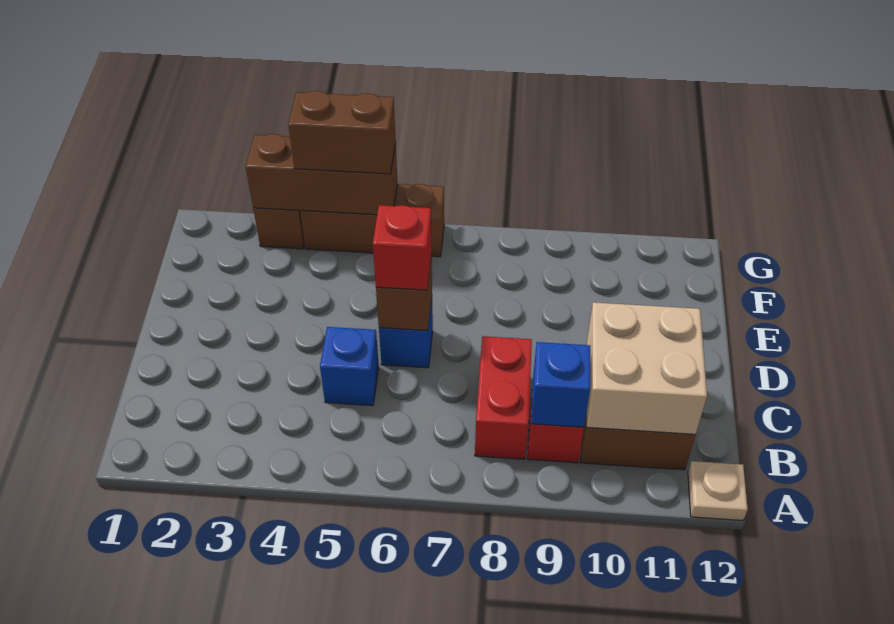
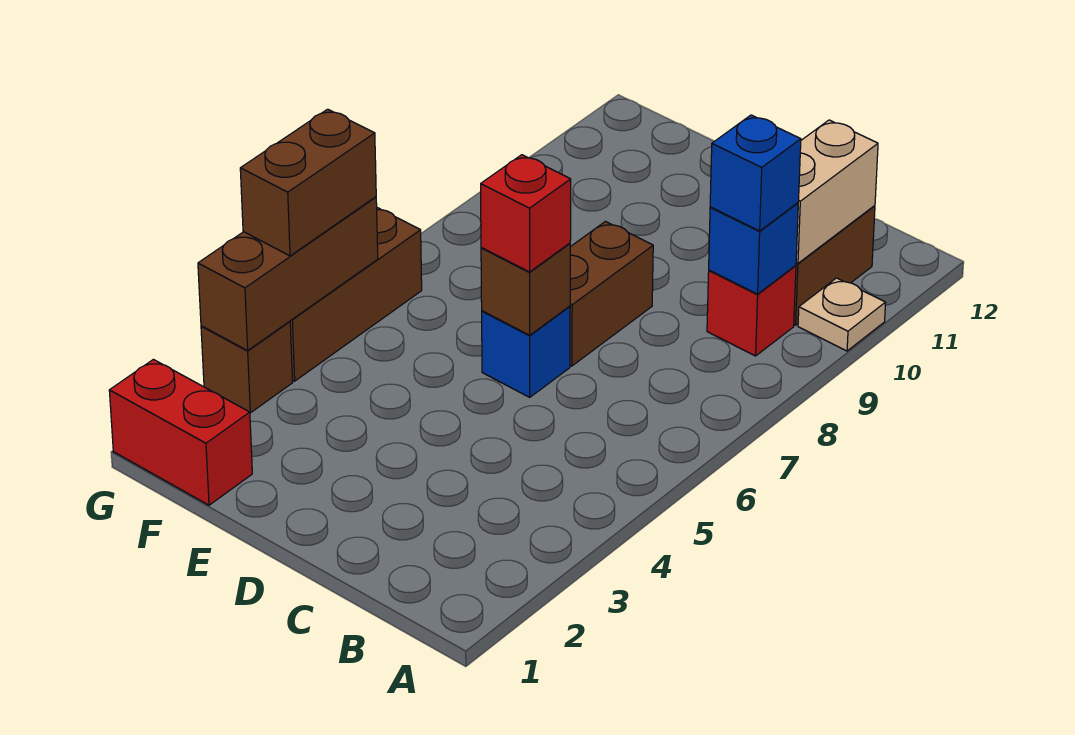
tan 1x1 plate [688,461,748,521] -> tan 1x1 plate moved to [798,278,886,351]
red 1x2 brick [475,336,532,459] -> red 1x2 brick moved to [109,359,252,505]
tan 2x2 brick [587,302,707,434] -> tan 1x2 brick [796,120,878,263]
blue 1x1 brick [320,327,379,406] -> blue 1x1 brick moved to [710,115,801,231]
none -> brown 1x2 brick [570,222,653,366]

